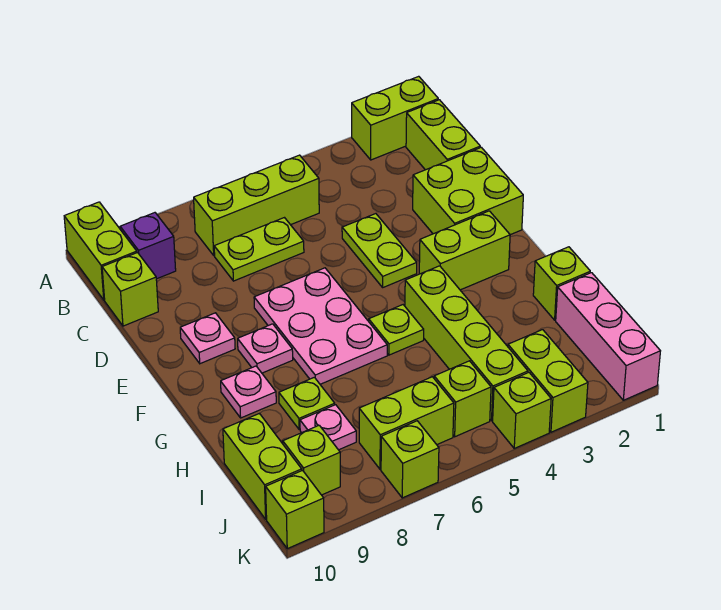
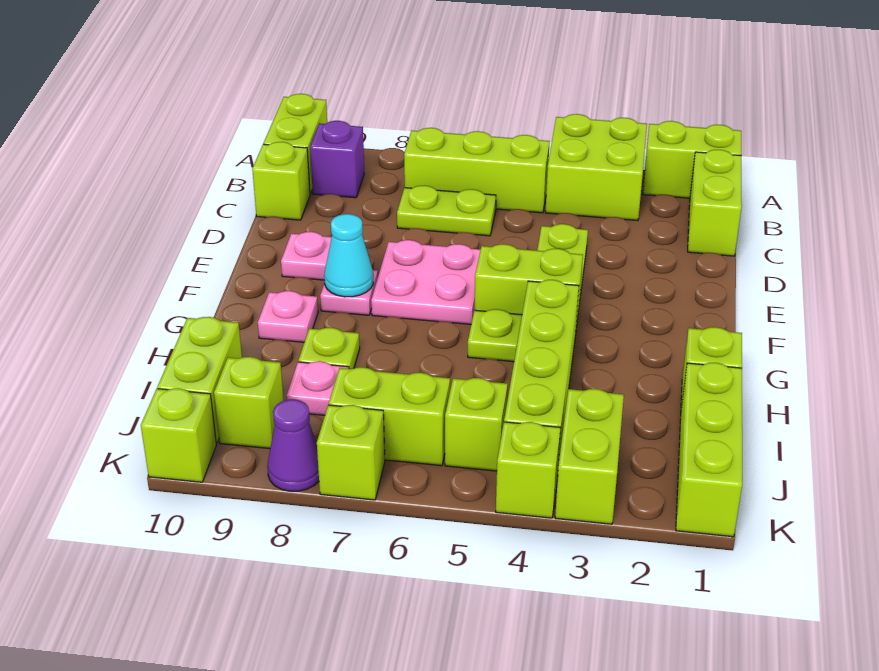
lime 2x2 brick [413,147,523,235] -> lime 2x2 brick moved to [545,114,647,221]
pink 2x3 plate [254,268,387,384] -> pink 2x2 plate [371,240,481,324]
lime 1x2 brick [419,211,510,290] -> lime 1x2 brick moved to [475,244,583,328]
none -> cyan 1x1 cone [324,214,373,297]
pink 1x3 brick [556,273,660,400] -> lime 1x3 brick [676,363,742,537]
none -> purple 1x1 cone [267,399,319,491]

